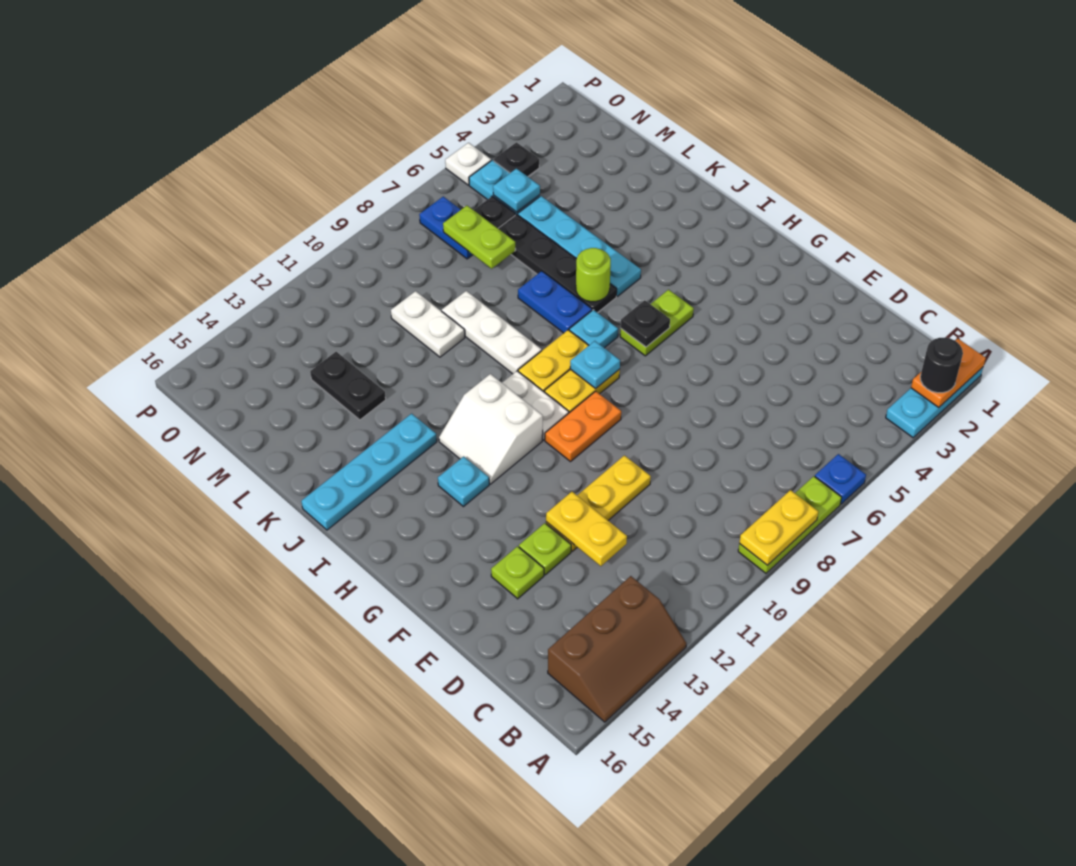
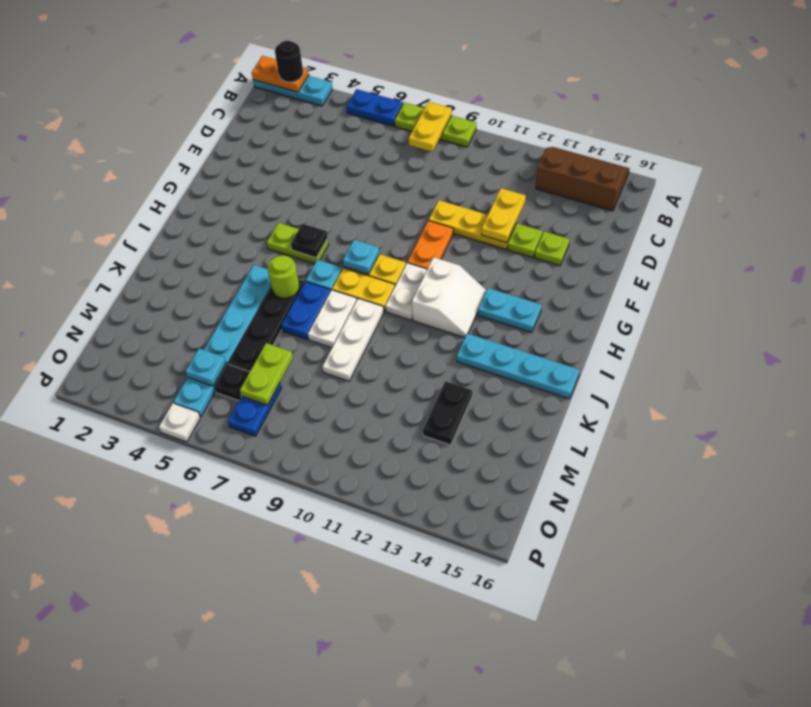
blue 1x1 plate [815,454,866,504] -> blue 1x2 plate [346,89,403,126]
yellow 1x2 plate [739,490,819,565] -> yellow 1x2 plate turned to [409,102,452,152]
orange 1x2 plate [545,391,621,462] -> orange 1x2 plate turned to [408,221,453,269]
cyan 1x1 plate [438,456,489,507] -> cyan 1x2 plate [478,288,542,333]
white 1x2 plate [391,291,465,357] -> white 1x2 plate moved to [308,290,357,348]
black 1x1 plate [494,142,539,177] -> none

